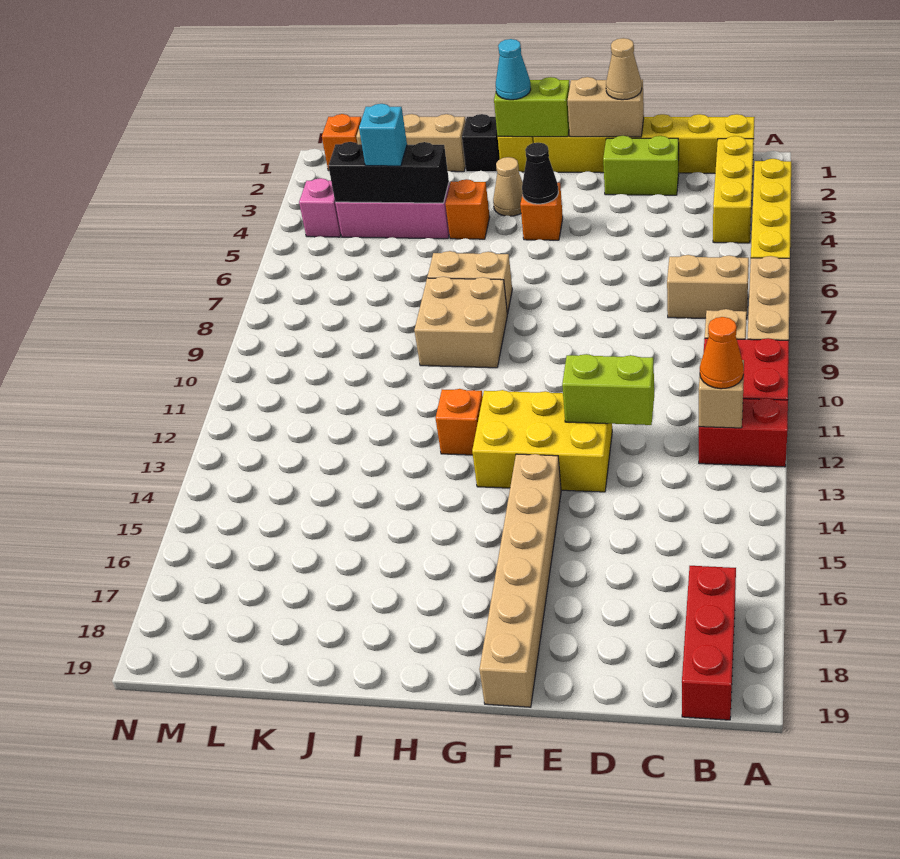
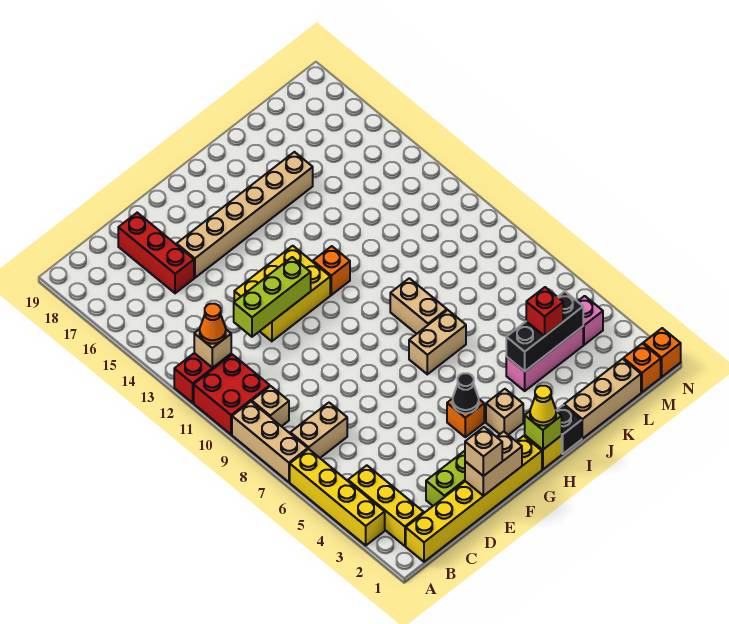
red 1x3 brick [682,566,736,720] -> red 1x3 brick moved to [118,213,194,293]
lime 1x2 brick [562,354,654,425] -> lime 1x3 brick [234,257,311,337]
tan 1x1 cone [606,38,642,100] -> tan 1x1 brick [465,427,502,476]
tan 1x6 brick [479,454,561,707] -> tan 1x6 brick turned to [177,152,313,278]
lime 1x2 brick [494,77,570,137] -> lime 1x1 brick [525,411,562,450]
cyan 1x1 cone [496,39,531,100] -> yellow 1x1 cone [530,386,556,426]
tan 1x1 cone [493,157,523,216] -> tan 1x1 brick [486,389,523,435]
tan 2x2 brick [414,277,507,368] -> tan 1x2 brick [390,278,447,334]
orange 1x1 brick [445,179,490,239] -> orange 1x1 brick moved to [643,328,681,377]
cyan 1x1 brick [359,104,407,166] -> red 1x1 brick [526,287,563,336]

